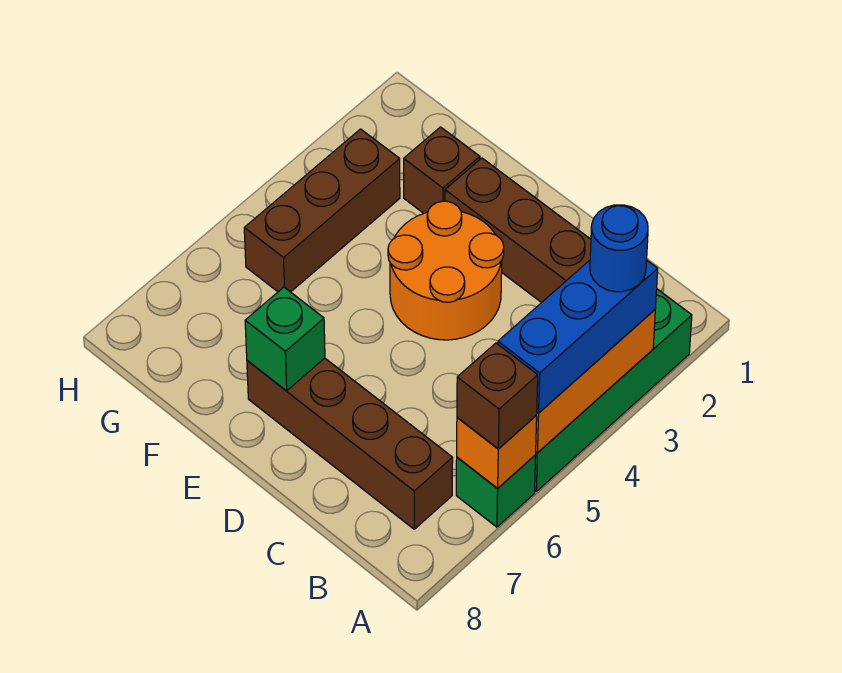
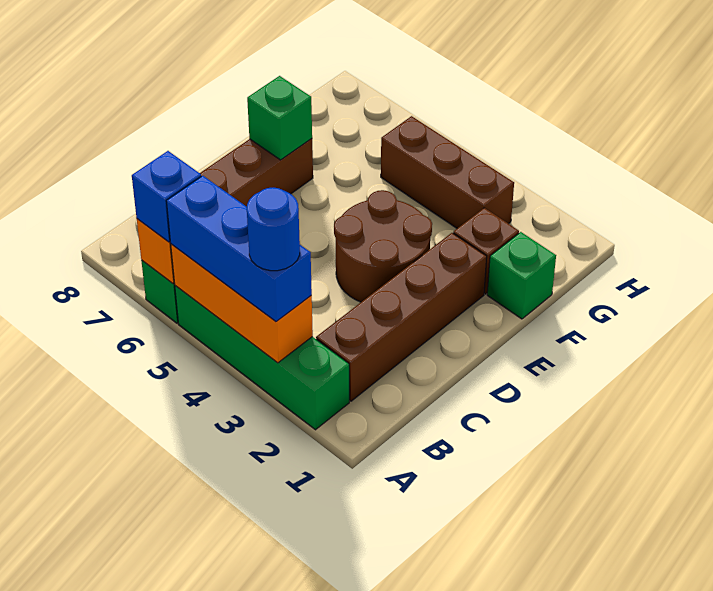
brown 1x1 brick [457,343,538,449] -> blue 1x1 brick [132,151,201,242]
orange 2x2 round brick [388,201,504,340] -> brown 2x2 round brick [334,190,432,302]
none -> green 1x1 brick [487,232,556,319]

